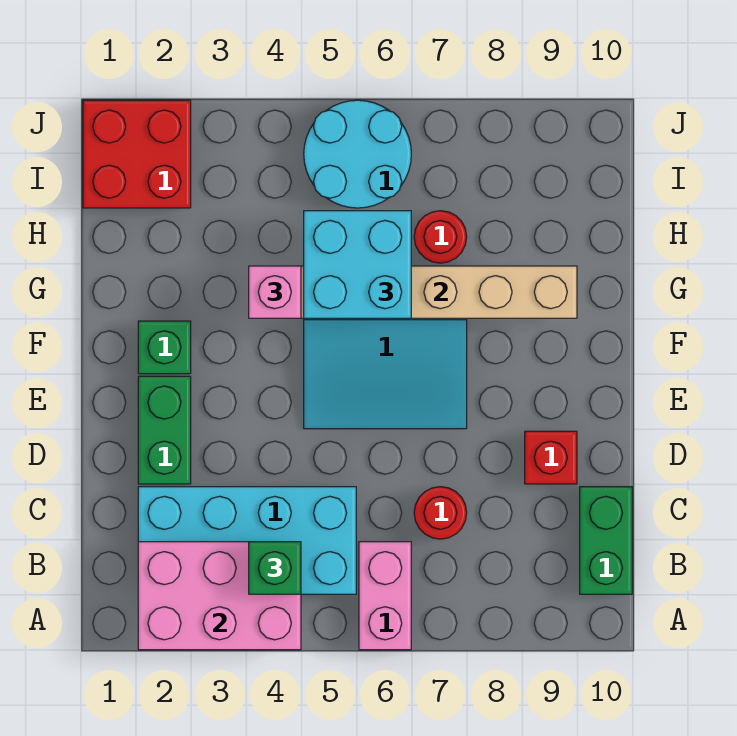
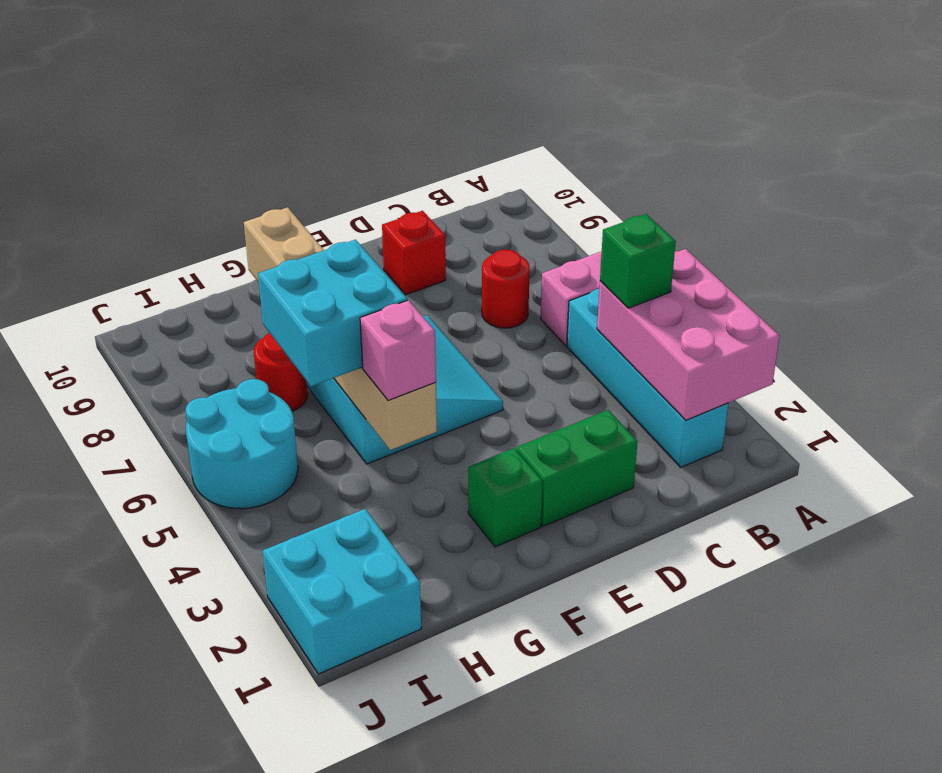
cyan 2x4 brick [138,487,356,594] -> cyan 1x4 brick [567,289,728,467]
green 1x2 brick [580,487,632,594] -> none
red 2x2 brick [83,100,191,208] -> cyan 2x2 brick [263,509,421,674]

